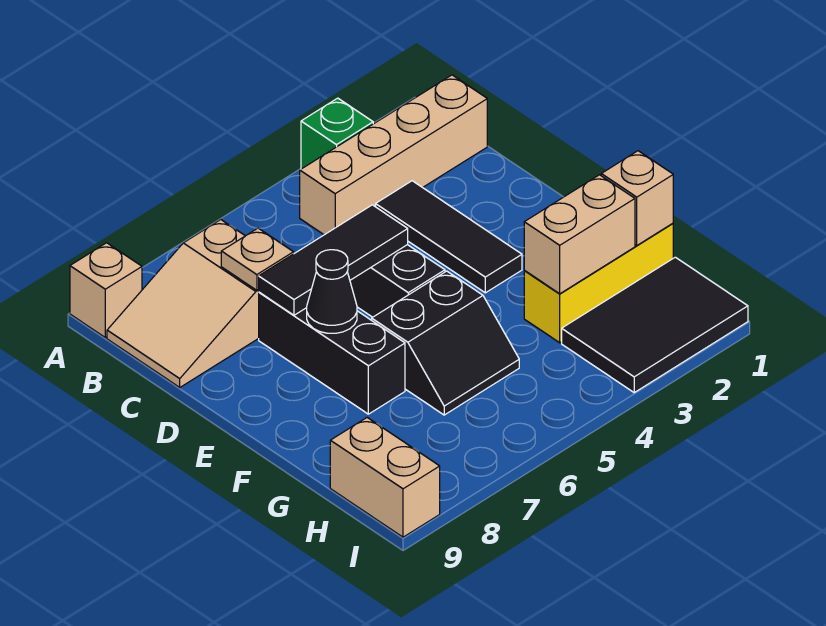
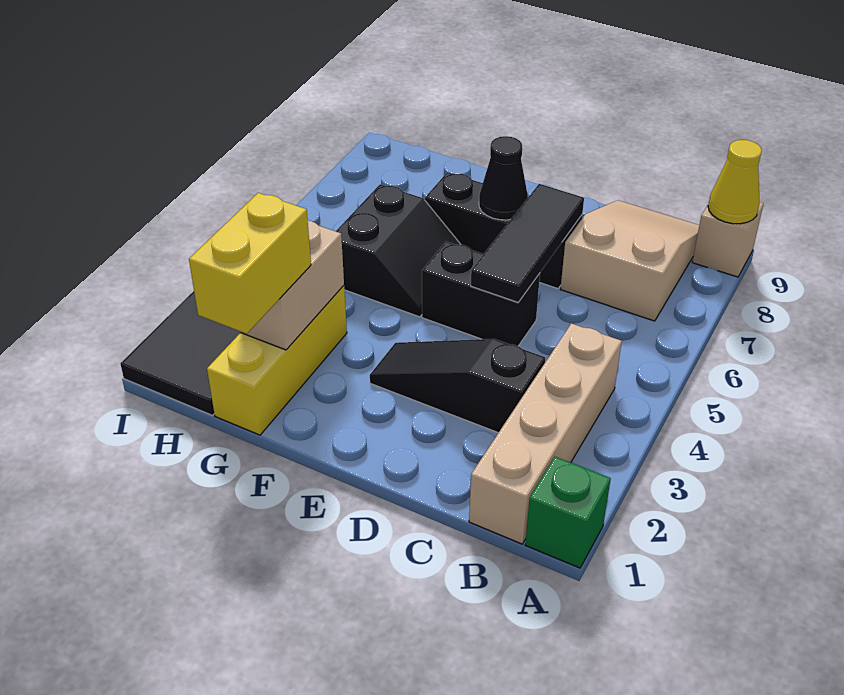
green 1x1 brick [301,98,373,169] -> green 1x1 brick moved to [525,457,611,568]
none -> yellow 1x1 cone [708,140,762,224]
black 1x3 tile [376,181,522,293] -> black 1x3 slope [370,339,545,433]
tan 1x1 plate [221,228,294,290] -> none
black 2x2 slope [372,271,519,415] -> black 2x2 slope turned to [336,184,461,317]
tan 1x1 brick [601,151,673,245] -> none
none -> yellow 1x2 brick [189,193,311,334]
tan 1x2 brick [330,418,440,537] -> none

